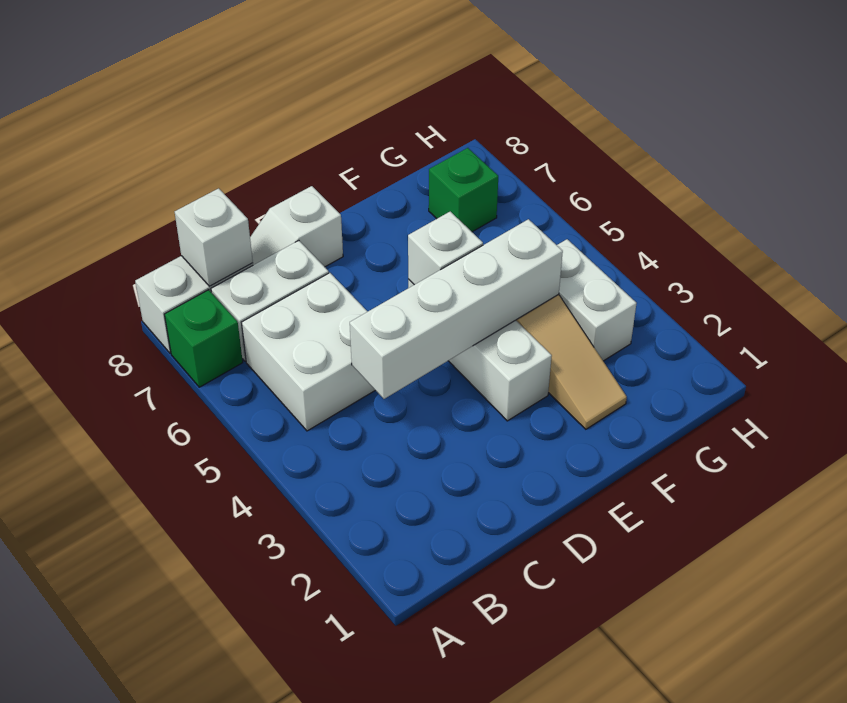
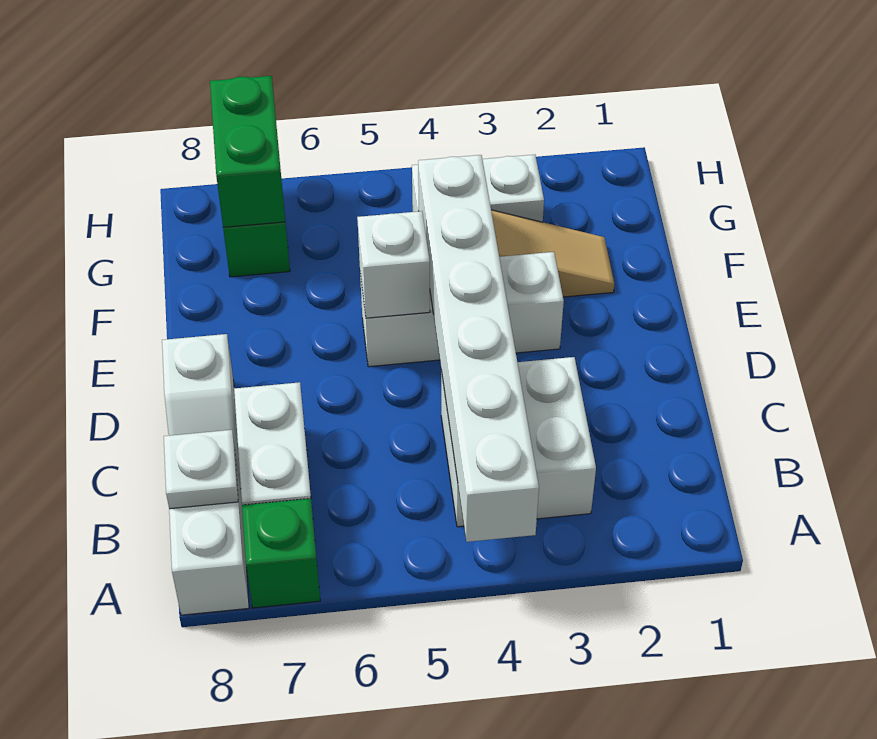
white 2x2 brick [241,273,375,431] -> white 2x2 brick moved to [441,357,596,527]
white 1x1 brick [175,188,253,286] -> white 1x1 plate [164,430,238,509]
white 1x4 brick [350,219,563,399] -> white 1x6 brick [418,155,539,542]
none -> green 1x2 brick [210,76,285,227]

